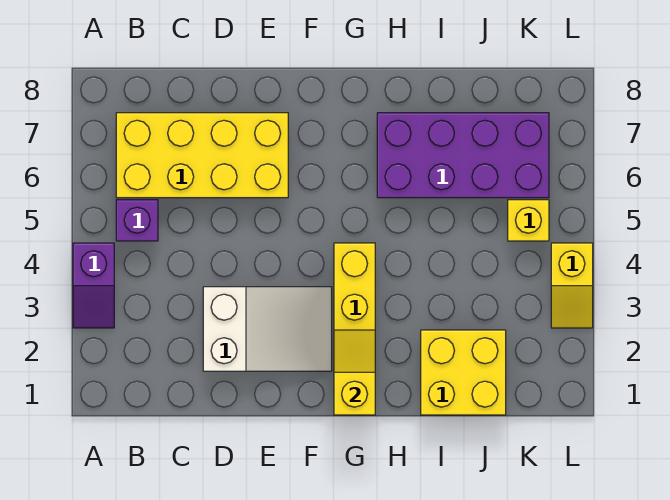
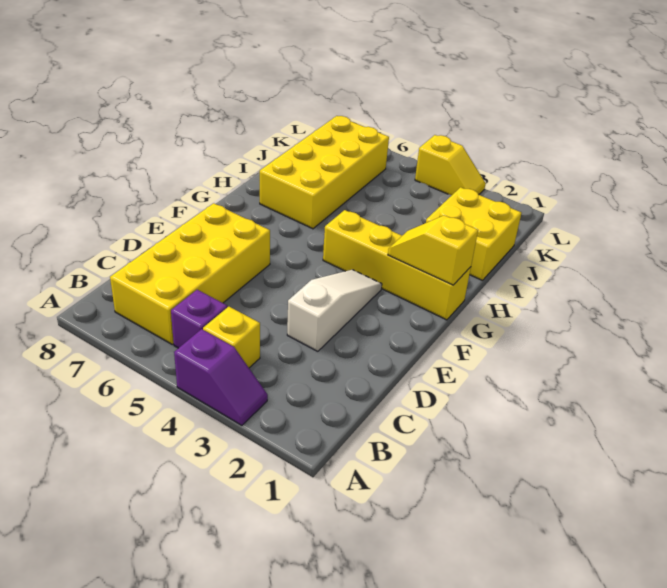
white 2x3 slope [203,287,332,371] -> white 1x3 slope [287,270,382,351]
purple 2x4 brick [377,113,549,198] -> yellow 2x4 brick [260,116,389,229]
yellow 1x1 brick [508,200,549,241] -> yellow 1x1 brick moved to [203,307,260,368]

